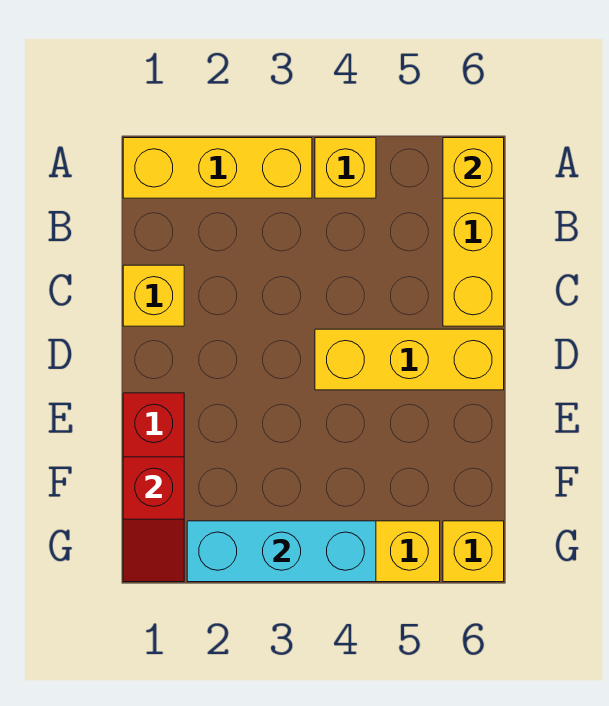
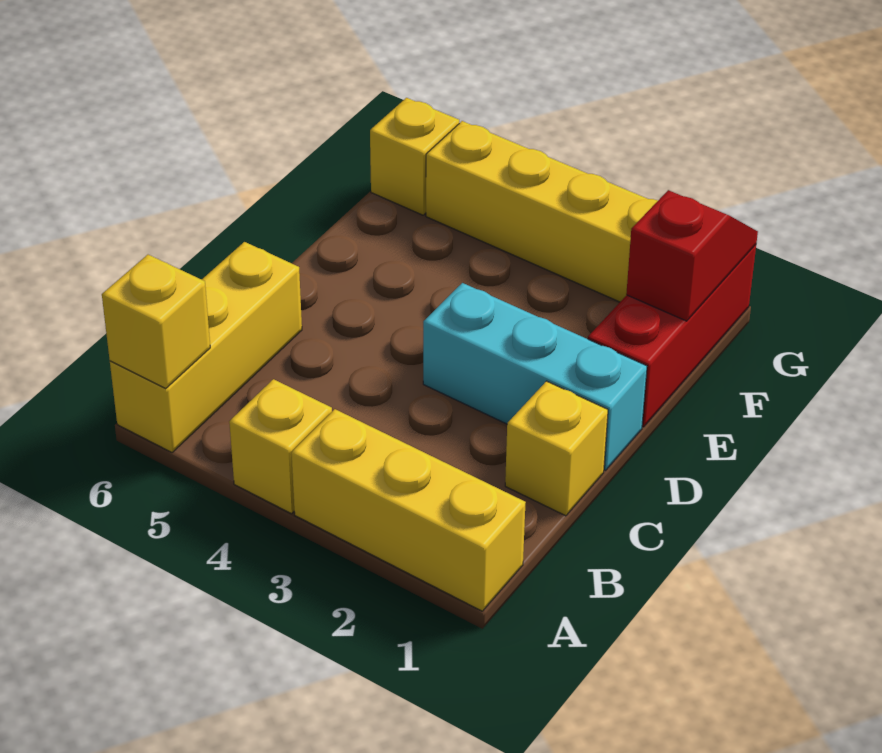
yellow 1x3 brick [315,329,504,390] -> none
cyan 1x3 brick [187,521,376,582] -> cyan 1x3 brick moved to [423,283,647,471]

